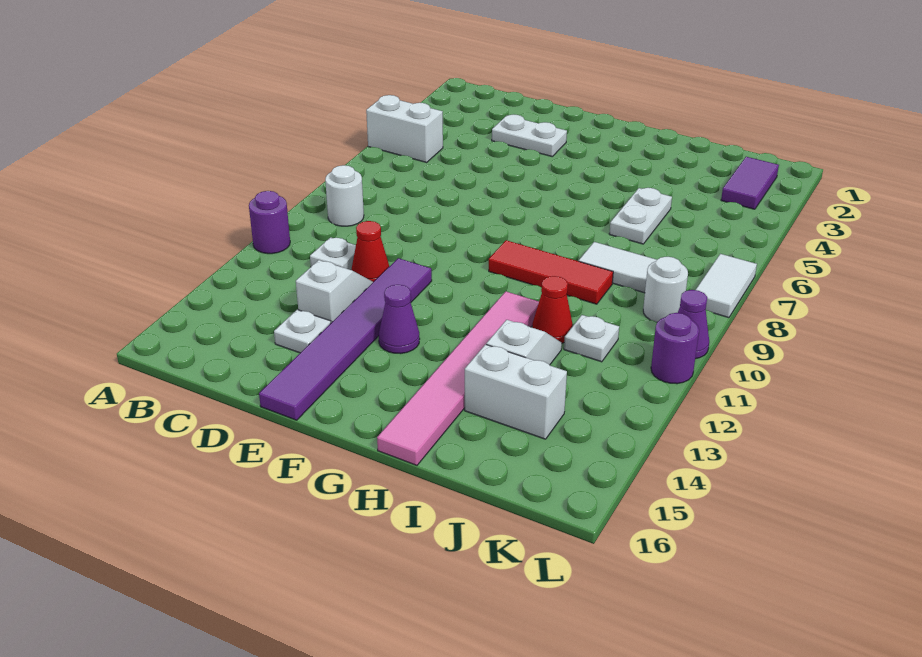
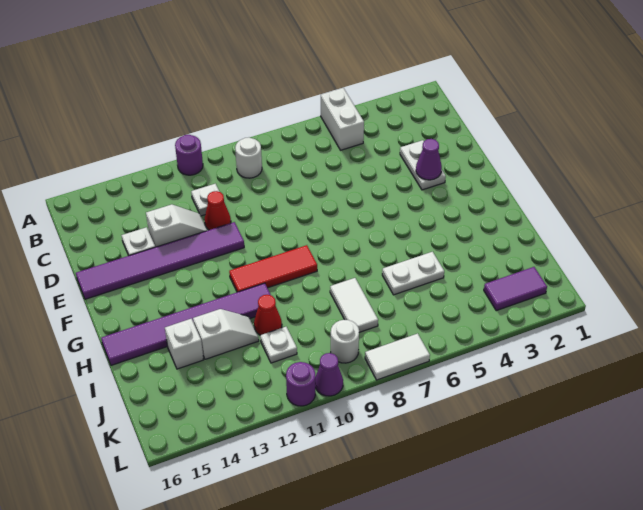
purple 1x1 cone [379,285,420,354] -> purple 1x1 cone moved to [416,139,442,180]
red 1x3 tile [489,240,613,304] -> red 1x3 tile turned to [229,245,317,292]
pink 1x6 tile [377,291,539,465] -> purple 1x6 tile [101,283,271,365]
white 1x2 brick [465,345,567,439] -> white 1x1 brick [165,319,204,369]

